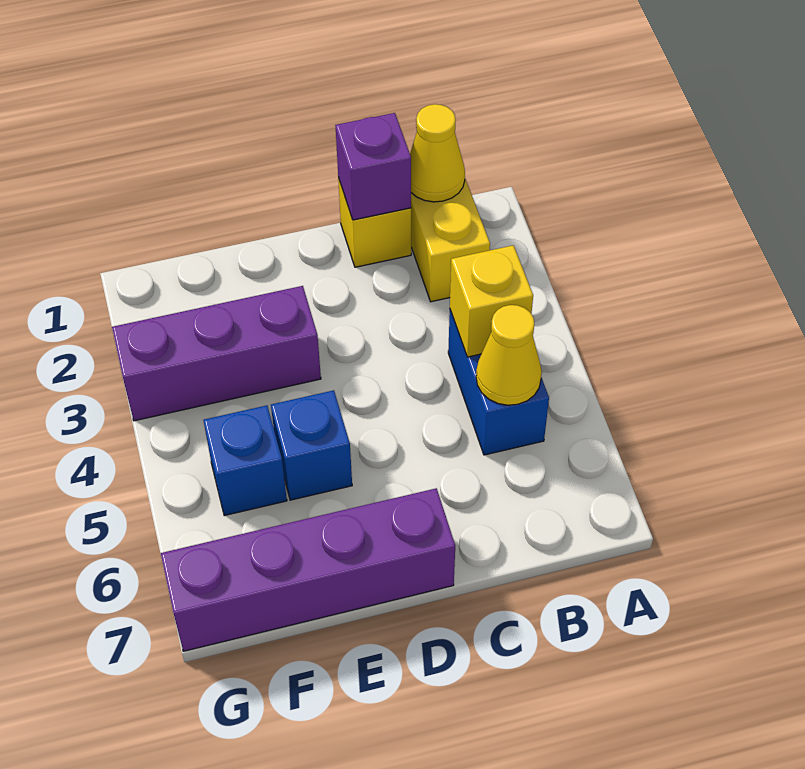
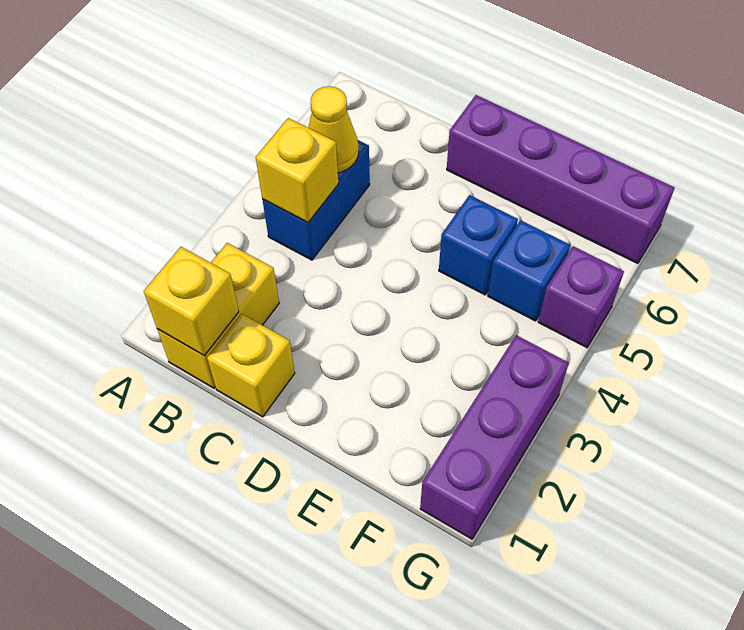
yellow 1x1 cone [410,104,465,202] -> yellow 1x1 brick [144,247,239,356]
purple 1x1 brick [335,113,411,220] -> purple 1x1 brick moved to [538,246,624,348]
purple 1x3 brick [112,286,321,421] -> purple 1x3 brick turned to [420,335,569,539]

